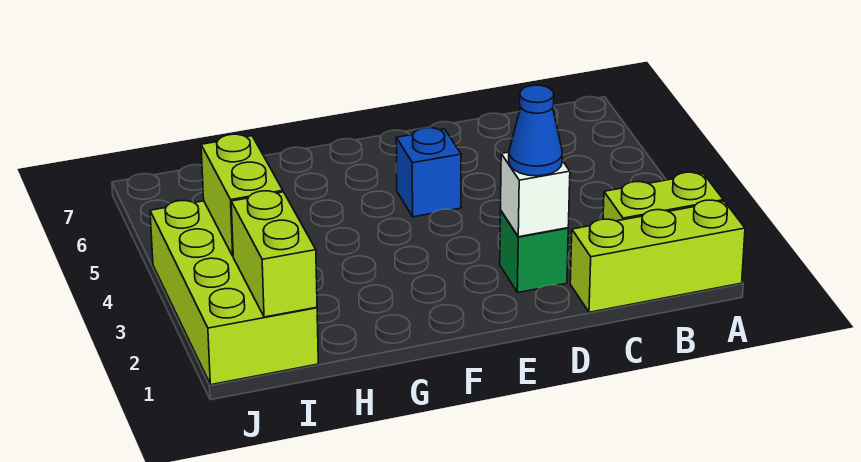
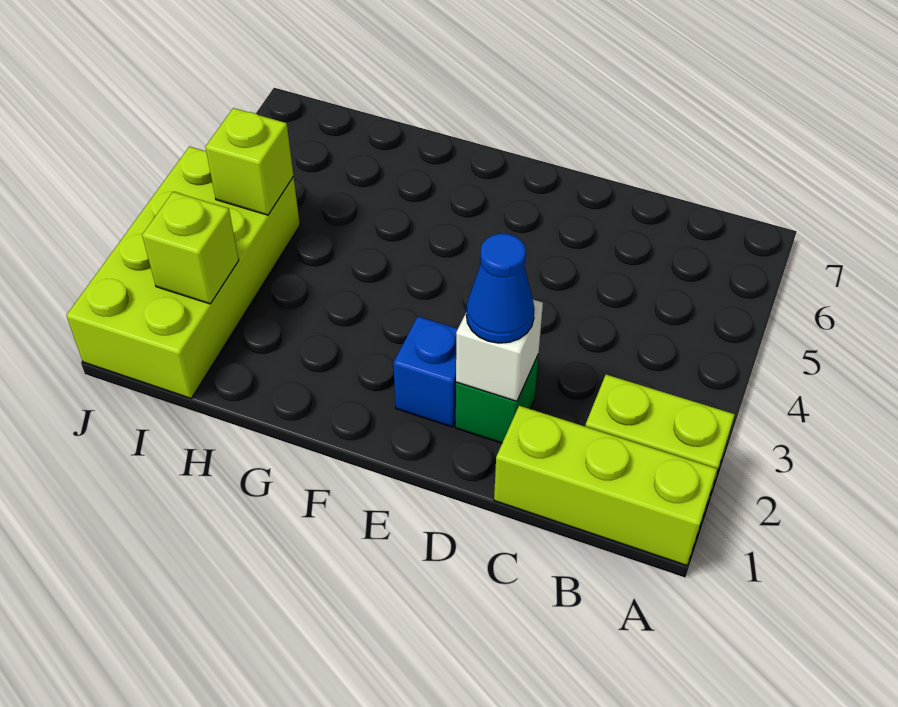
blue 1x1 brick [396,128,461,217] -> blue 1x1 brick moved to [393,317,458,427]
lime 1x2 brick [231,191,317,317] -> lime 1x1 brick [142,192,239,304]
lime 1x2 brick [201,134,283,256] -> lime 1x1 brick [205,108,293,215]

